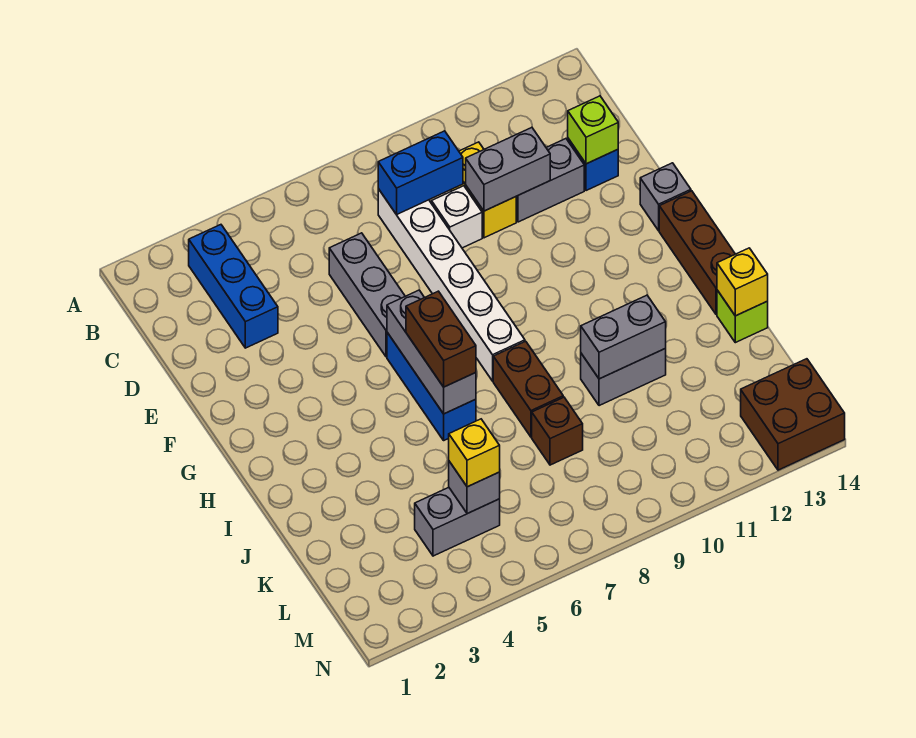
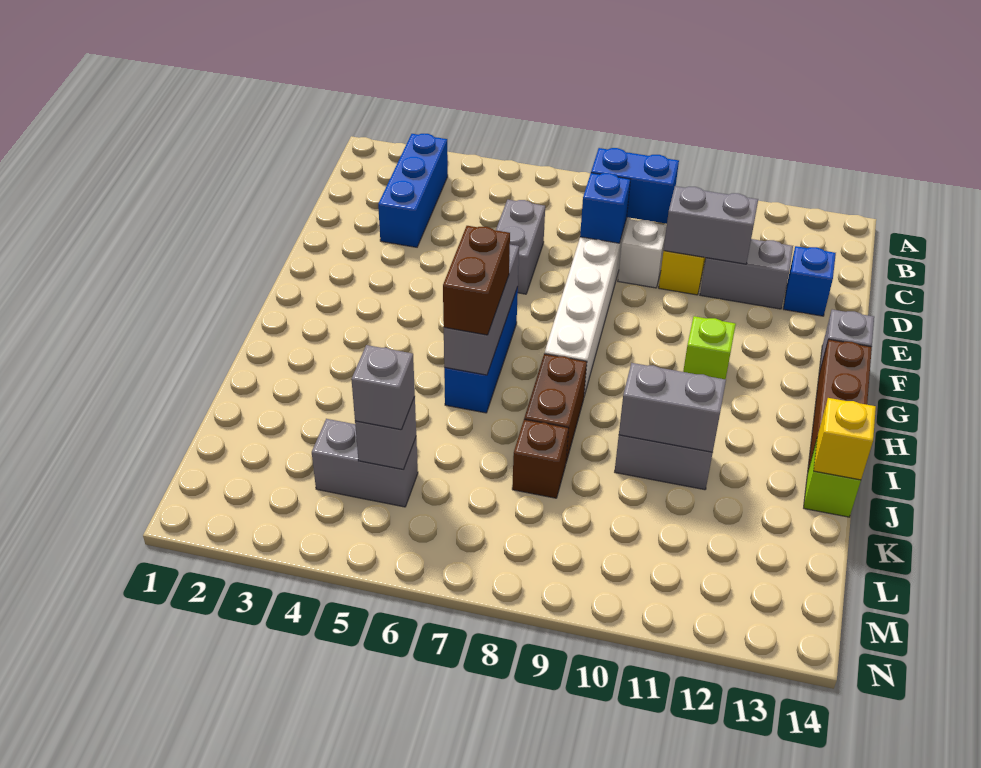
grey 1x3 brick [329,233,405,357] -> grey 1x2 brick [496,200,545,294]
none -> blue 1x1 brick [580,173,630,243]
lime 1x1 brick [568,96,618,164] -> lime 1x1 brick moved to [683,316,736,379]
yellow 1x1 brick [449,419,500,487] -> grey 1x1 brick [351,345,415,430]
brown 2x2 brick [741,359,845,470] -> none

